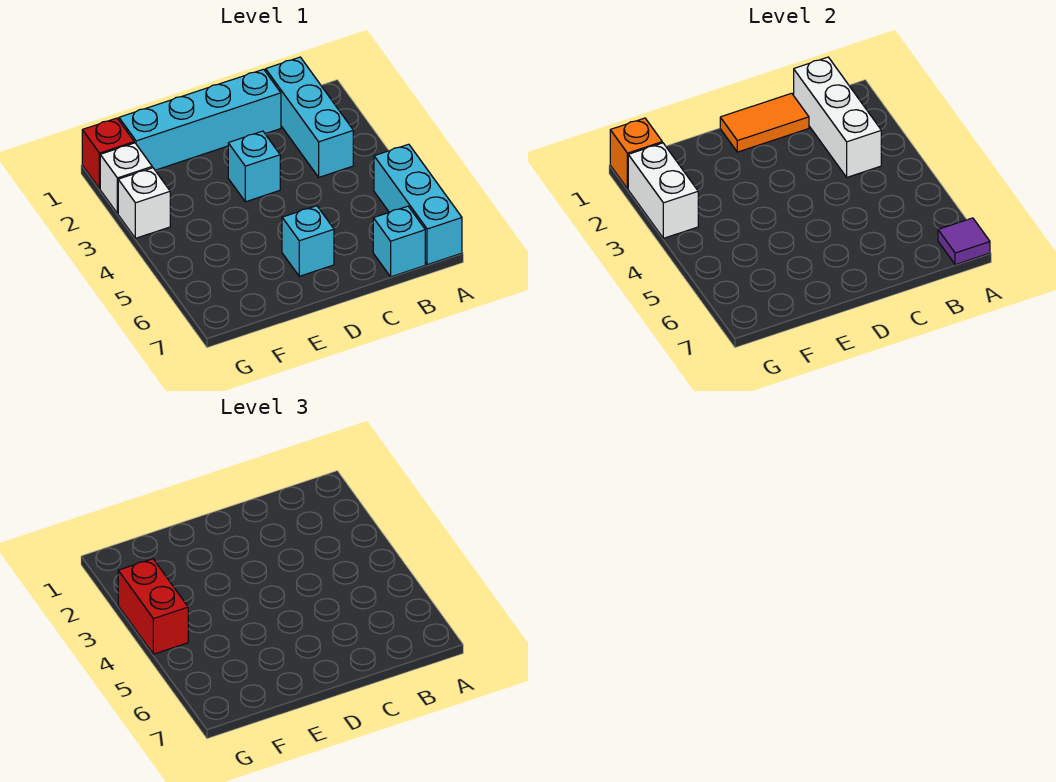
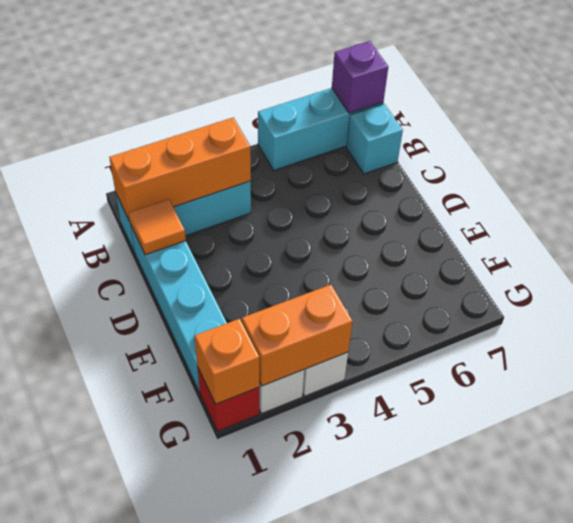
purple 1x1 tile [938,218,990,265] -> purple 1x1 brick [332,41,388,113]
white 1x3 brick [794,57,881,177] -> orange 1x3 brick [109,118,251,222]
orange 1x2 tile [720,93,809,152] -> orange 1x1 tile [129,199,186,255]
cyan 1x1 brick [228,131,280,202] -> none
cyan 1x1 brick [282,206,334,276] -> none
white 1x2 brick [628,143,698,238] -> orange 1x2 brick [242,285,353,386]
red 1x2 brick [118,559,188,654] -> none

